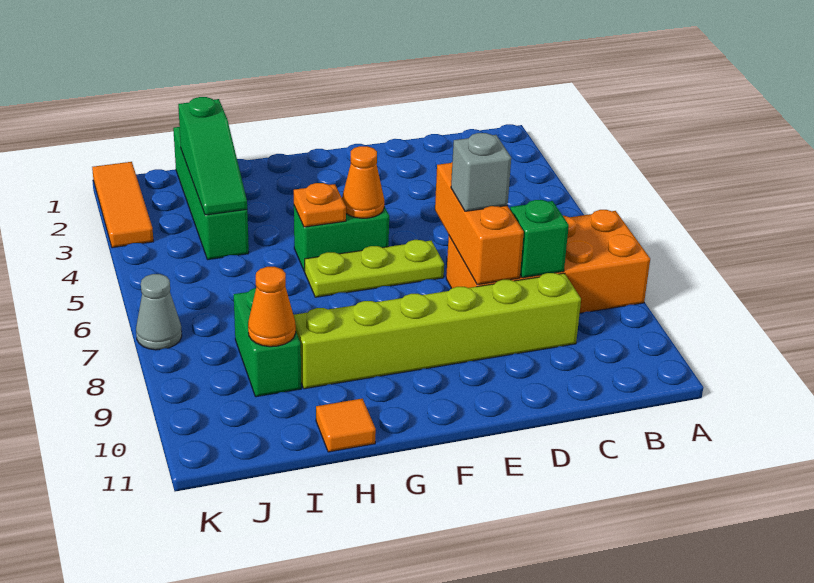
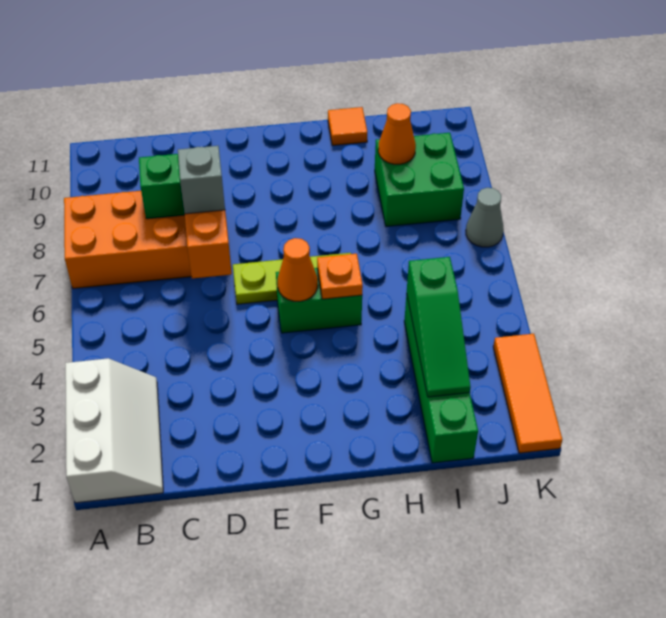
none -> white 2x3 slope [65,358,163,503]
lime 1x6 brick [294,273,581,389] -> none
green 1x3 slope [178,97,247,215] -> green 1x3 slope turned to [407,257,470,397]
green 1x2 brick [234,288,301,397] -> green 2x2 brick [375,133,464,227]

